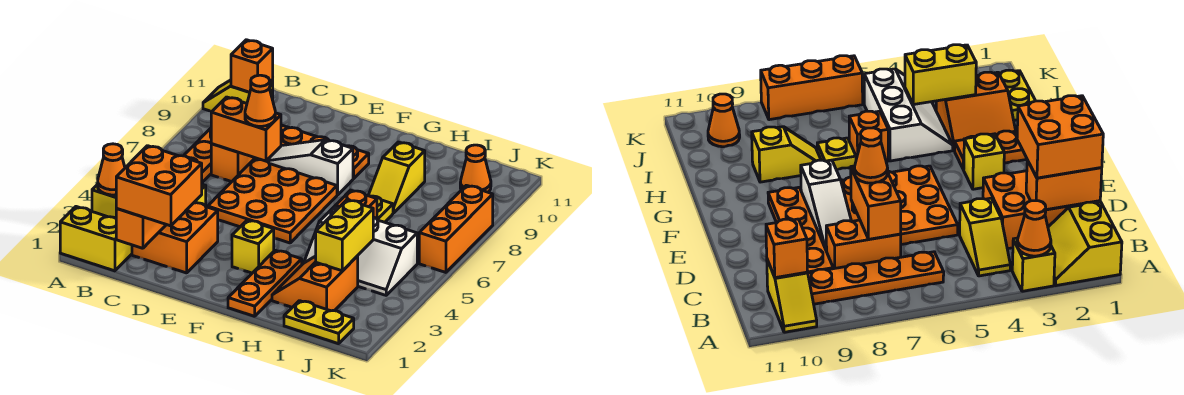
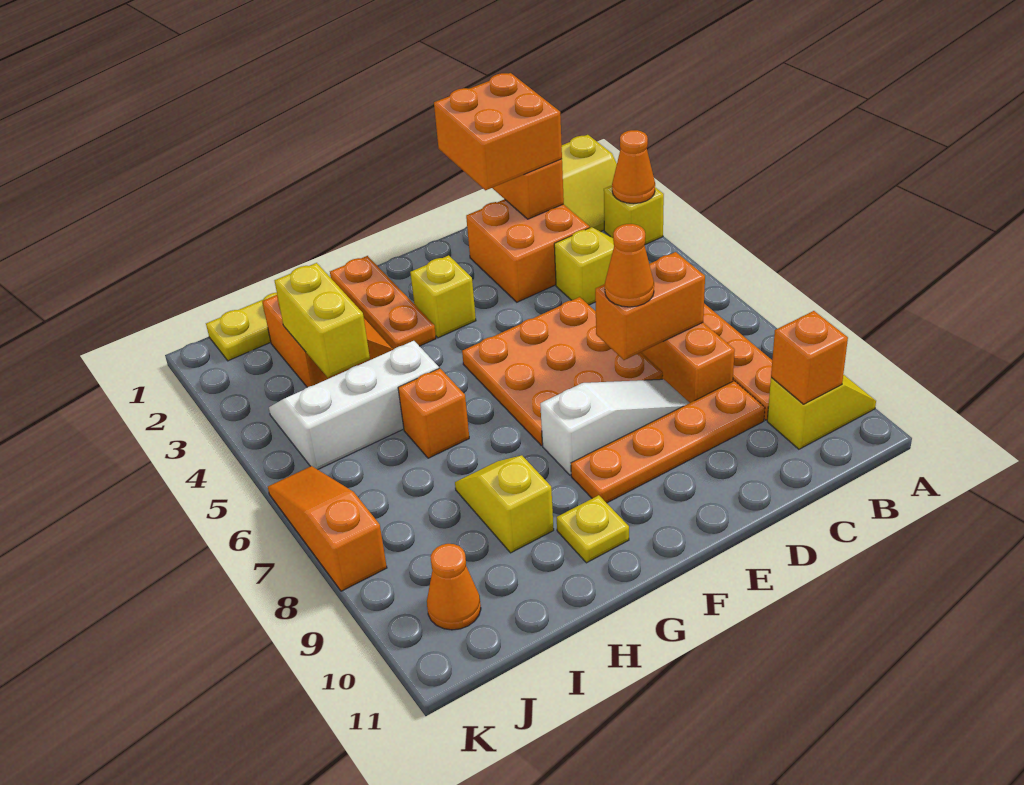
yellow 1x1 plate [371,196,393,222] -> yellow 1x1 plate moved to [557,495,629,563]
orange 1x3 brick [419,185,493,272] -> orange 1x3 slope [268,466,387,591]

